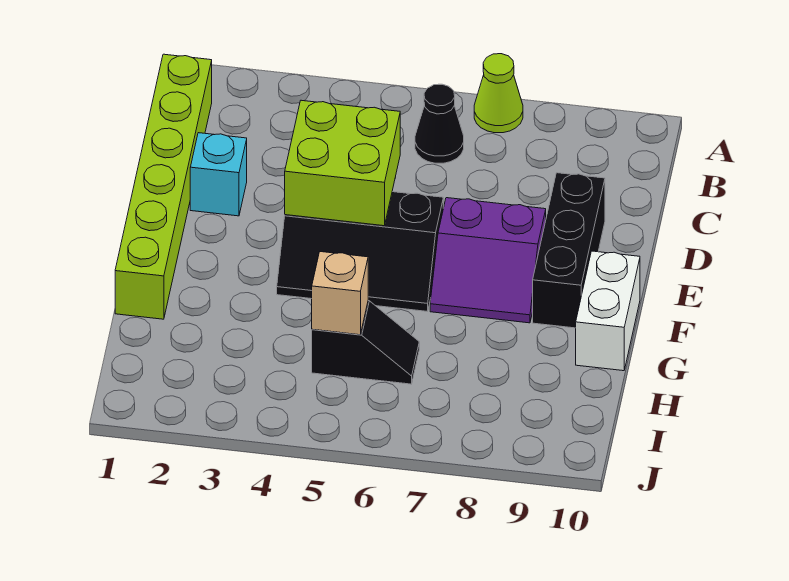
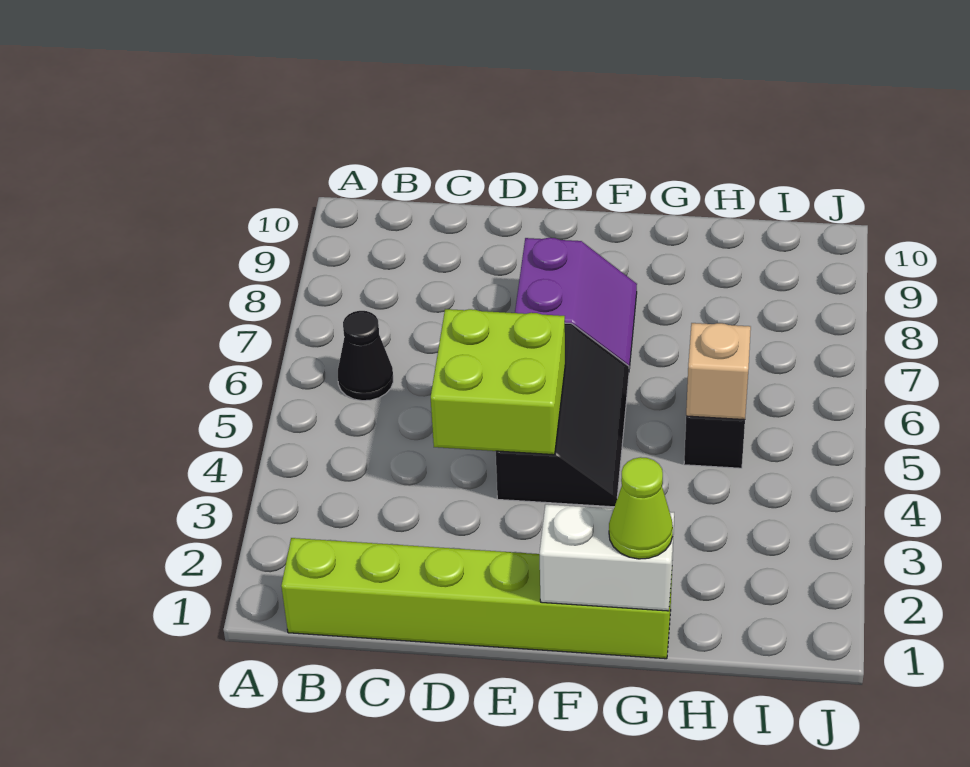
lime 1x1 cone [474,54,523,133] -> lime 1x1 cone moved to [609,457,673,559]
cyan 1x1 brick [190,133,247,216] -> none
black 1x3 brick [533,173,605,328] -> none
white 1x2 brick [576,251,640,371] -> white 1x2 brick moved to [539,504,674,611]

